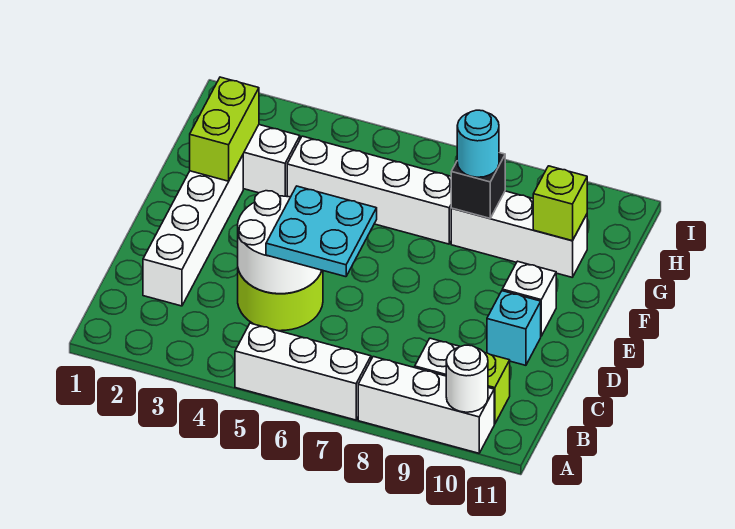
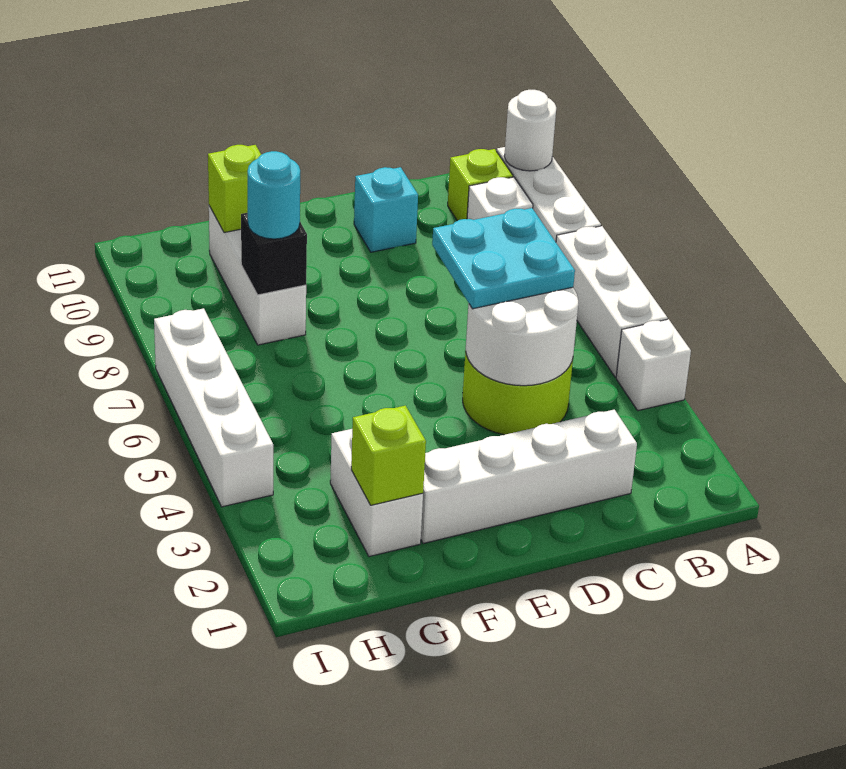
white 1x1 brick [502,261,556,336] -> white 1x1 brick moved to [616,319,691,411]
lime 1x2 brick [190,77,259,181] -> lime 1x1 brick [351,406,426,505]
white 1x4 brick [287,136,451,244] -> white 1x4 brick moved to [154,308,273,507]

